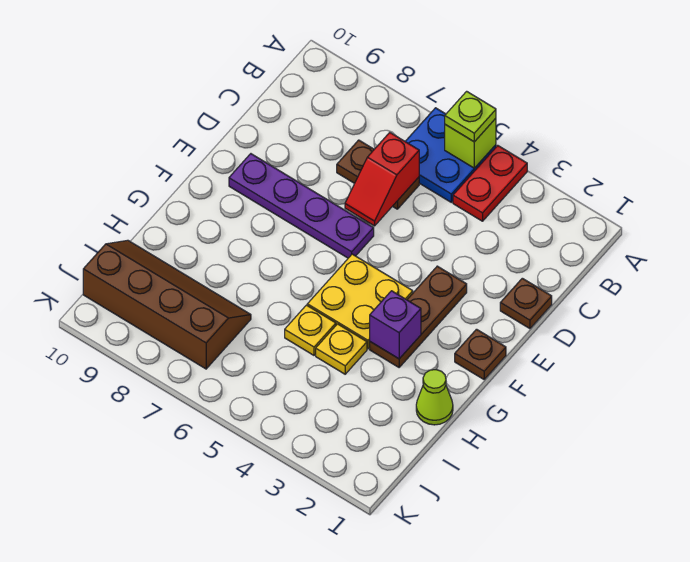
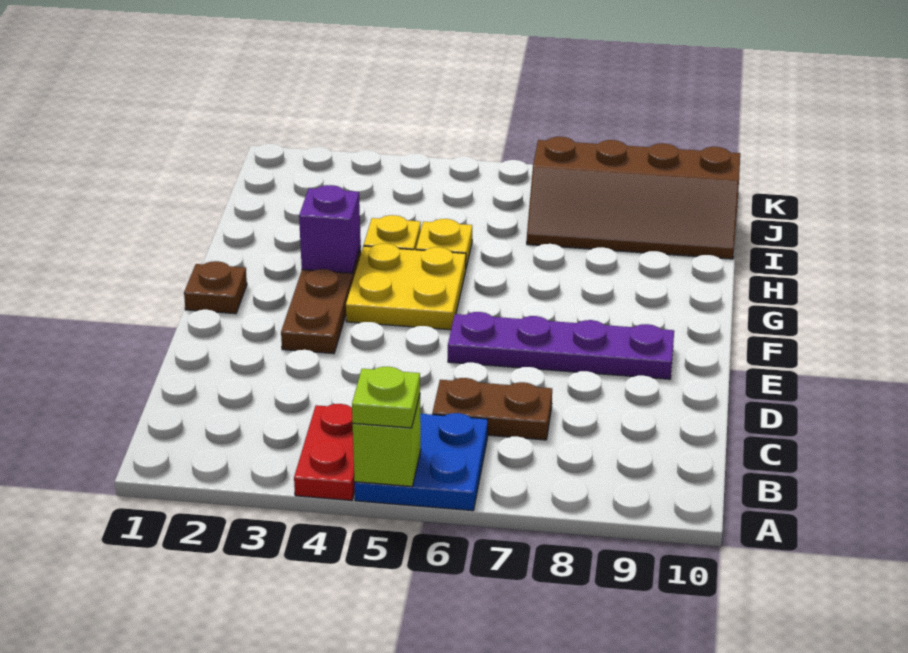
red 1x2 slope [345,133,419,226] -> none
brown 1x1 plate [500,278,552,329] -> none
lime 1x1 cone [416,370,453,425] -> none

